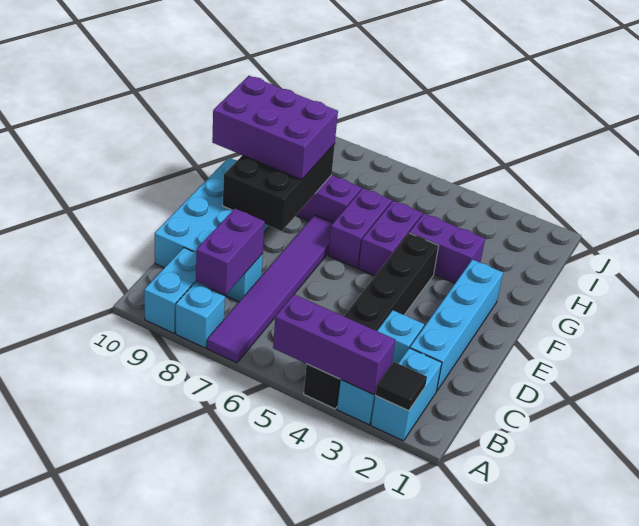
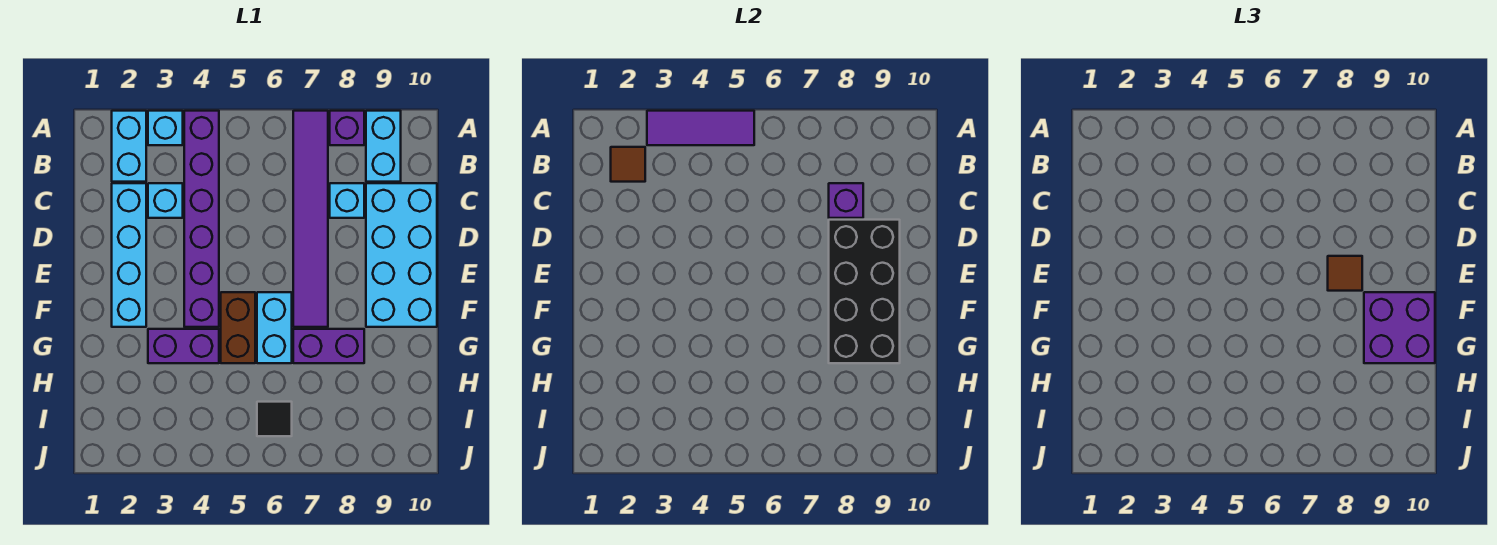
black 1x1 tile [375,362,427,411] -> black 1x1 tile moved to [257,402,292,436]
purple 1x3 brick [273,294,395,395] -> purple 1x3 tile [647,111,754,145]
black 1x6 brick [304,233,439,409] -> purple 1x6 brick [184,111,219,327]
cyan 1x1 brick [176,283,225,348] -> purple 1x1 brick [330,111,364,145]
none -> brown 1x1 tile [611,147,645,182]
purple 1x2 brick [196,209,265,295] -> purple 1x1 brick [829,183,863,218]
black 2x3 brick [223,144,335,231] -> black 2x4 brick [829,220,900,363]
none -> brown 1x1 tile [1328,256,1362,291]
purple 1x2 brick [358,201,422,276] -> brown 1x2 brick [221,292,255,363]
purple 1x2 brick [328,188,392,268] -> cyan 1x2 brick [257,292,292,363]
purple 2x3 brick [212,76,338,180] -> purple 2x2 brick [1364,292,1435,363]

